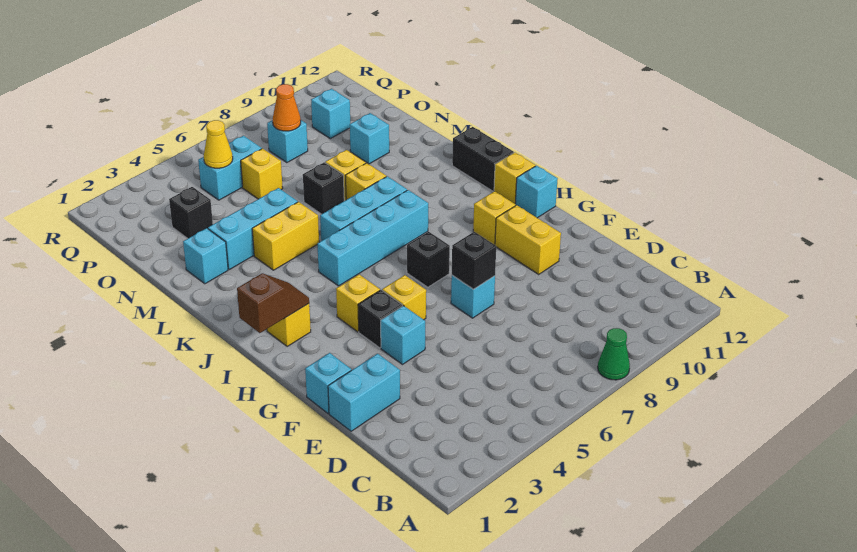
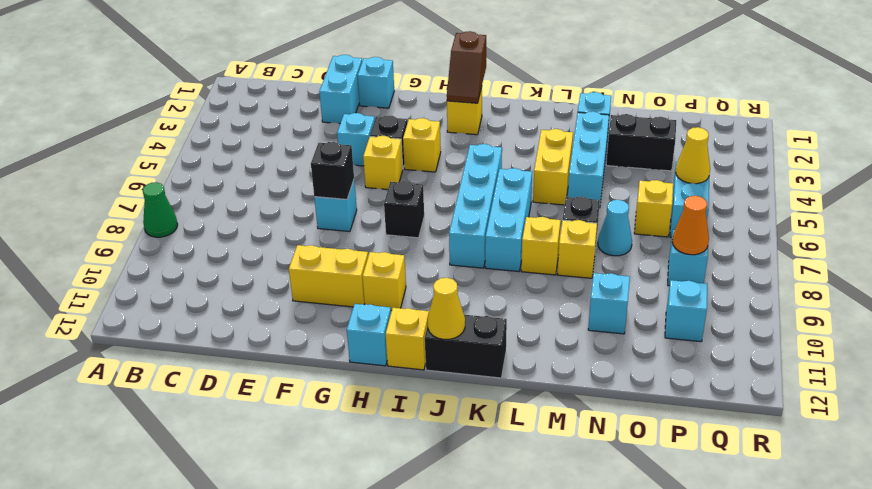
none -> yellow 1x1 cone [428,278,465,339]
none -> cyan 1x1 cone [598,200,632,256]
black 1x1 brick [169,187,213,239] -> black 1x2 brick [606,114,676,171]

